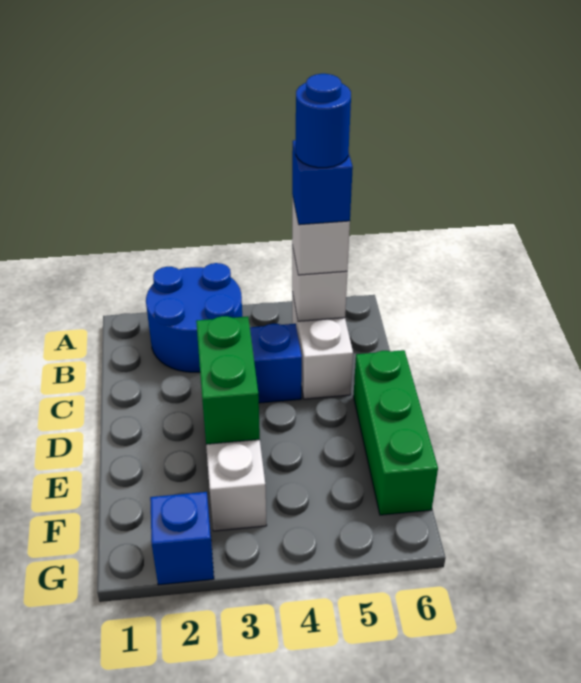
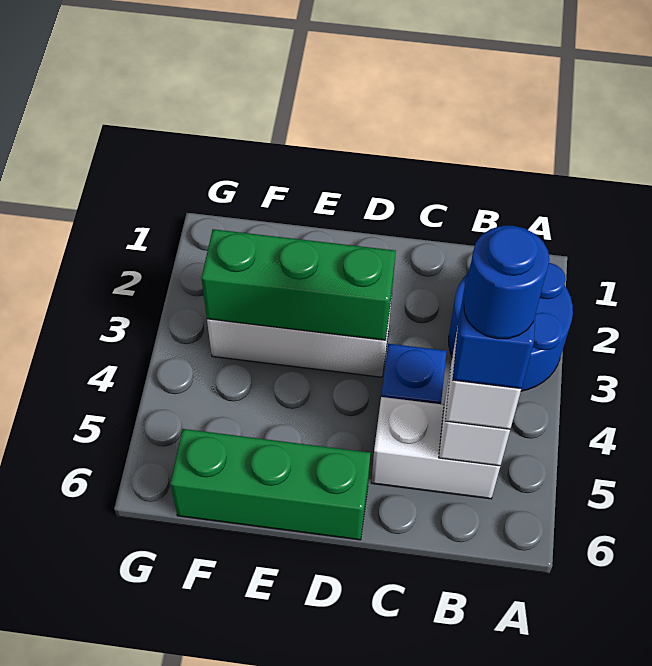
green 1x2 brick [196,316,260,444] -> green 1x3 brick [201,229,396,340]
blue 1x1 brick [150,492,214,585] -> none

